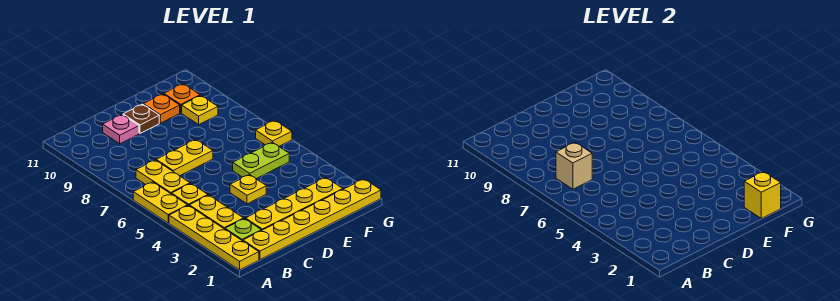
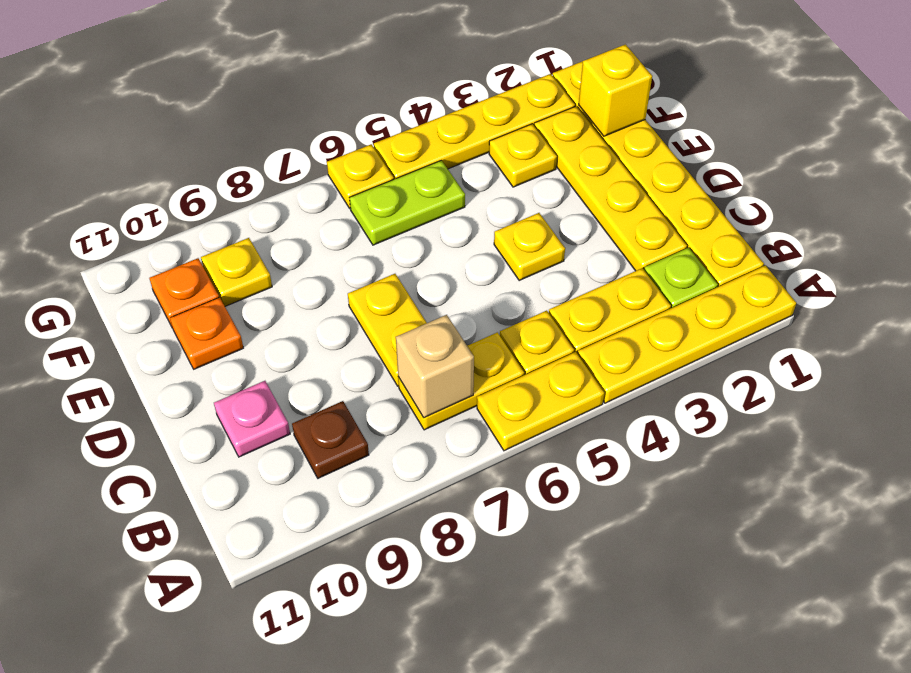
brown 1x1 plate [123,104,159,133] -> brown 1x1 plate moved to [292,401,369,478]
lime 1x2 plate [233,142,289,179] -> lime 1x2 plate turned to [350,160,465,245]
none -> yellow 1x1 plate [489,124,557,187]
none -> yellow 1x4 plate [374,74,575,179]

